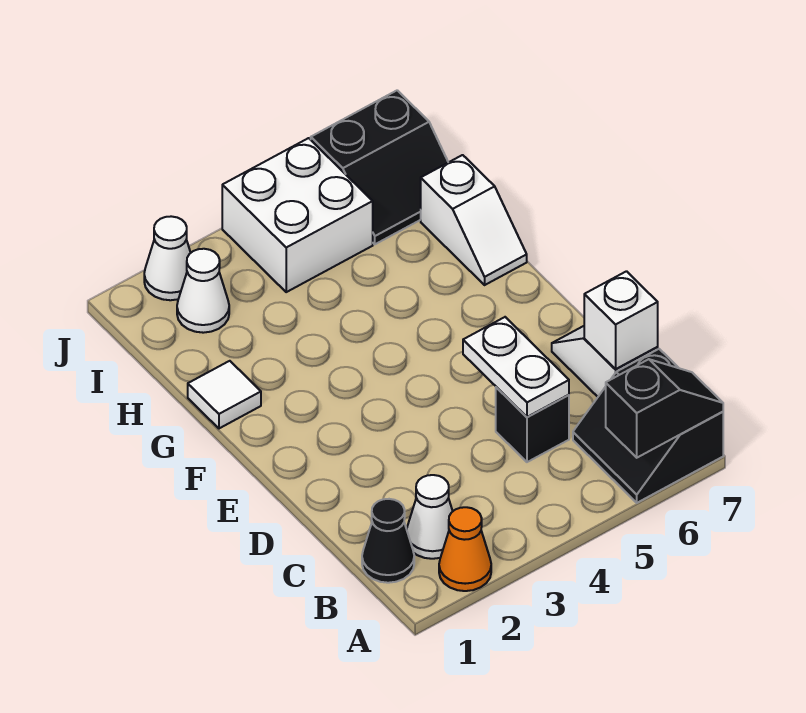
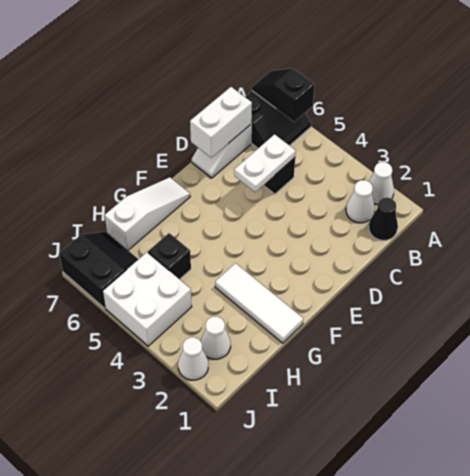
orange 1x1 cone [439,507,491,591] -> white 1x1 cone [369,162,394,204]
white 1x1 brick [584,271,658,369] -> white 1x2 brick [190,87,252,158]
white 1x1 tile [188,361,261,428] -> white 1x3 tile [215,263,303,343]
white 1x2 slope [421,155,527,285] -> white 1x3 slope [105,177,190,250]
none -> black 1x1 brick [148,233,191,279]

